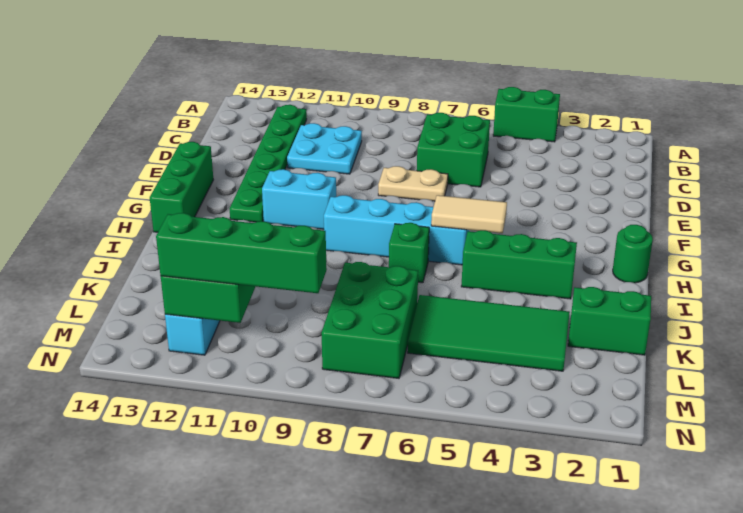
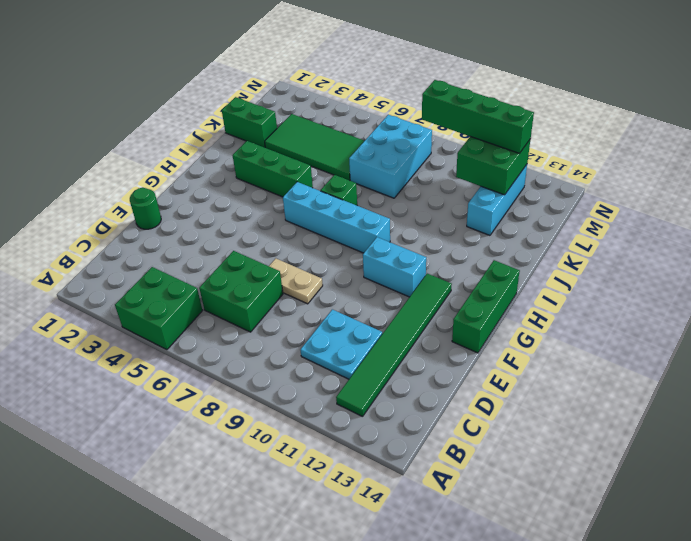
green 1x2 brick [493,87,560,142] -> green 2x2 brick [115,267,202,350]
green 1x6 plate [230,105,307,222] -> green 1x6 tile [336,274,452,417]
green 1x1 round brick [613,225,653,283] -> green 1x1 round brick moved to [130,188,161,229]
tan 1x2 tile [431,195,507,233] -> none
green 2x3 brick [322,262,418,378] -> cyan 2x3 brick [349,115,432,198]

